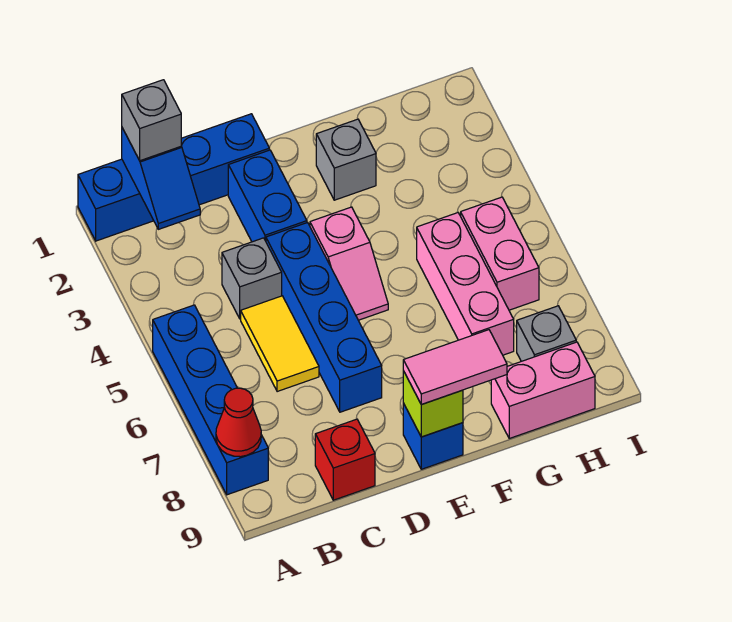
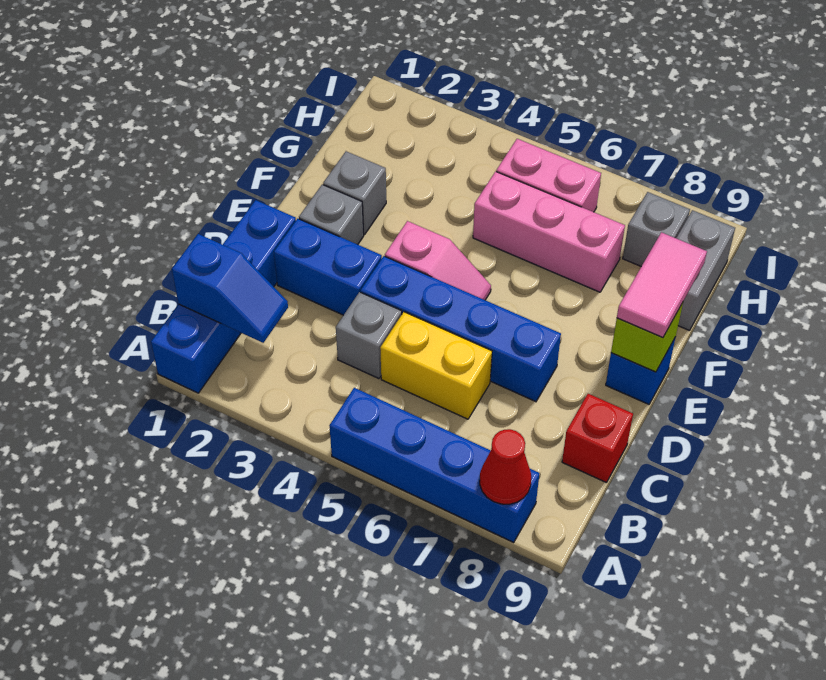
grey 1x1 brick [122,80,181,161] -> grey 1x1 brick moved to [299,185,364,245]
yellow 1x2 tile [241,296,319,392] -> yellow 1x2 brick [380,312,492,419]
pink 1x2 brick [491,342,595,438] -> grey 1x2 brick [676,210,735,331]

